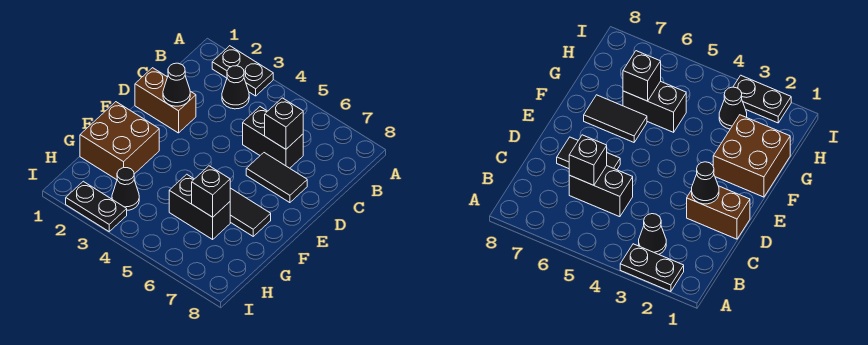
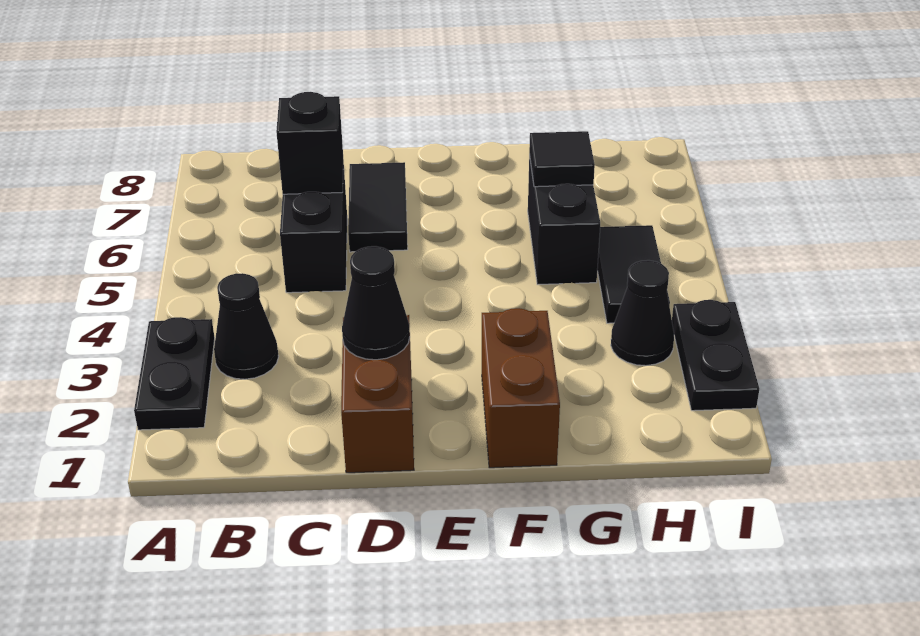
brown 2x2 brick [80,102,159,180] -> brown 1x2 brick [482,308,560,468]
black 1x2 tile [230,188,271,236] -> black 1x2 tile moved to [597,225,670,323]
black 1x1 brick [192,166,230,217] -> black 1x1 tile [529,131,595,187]

